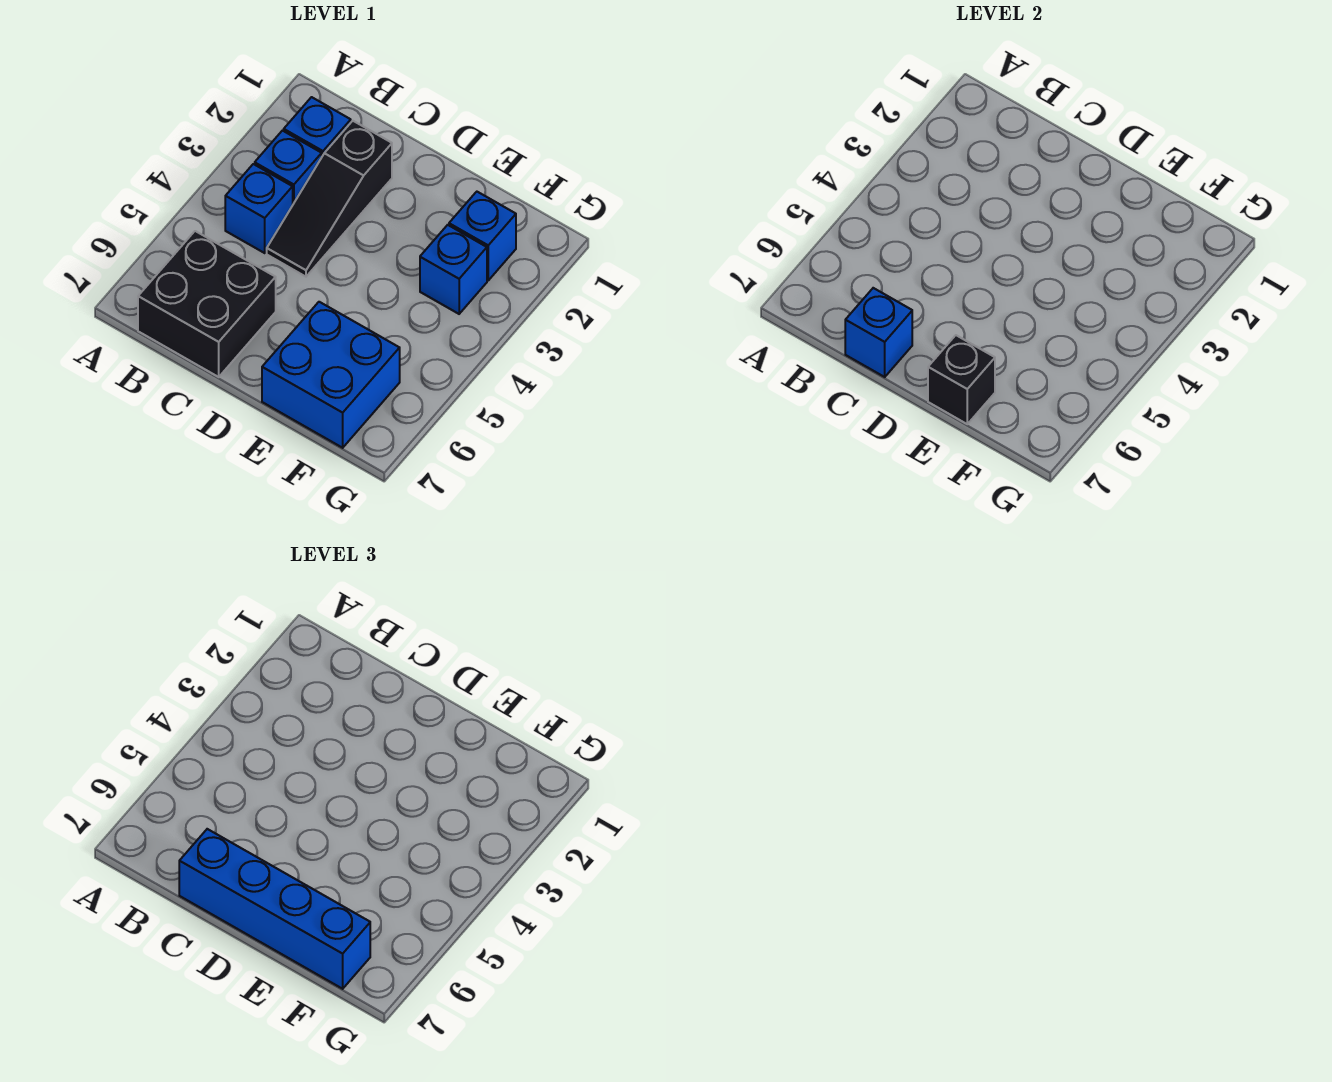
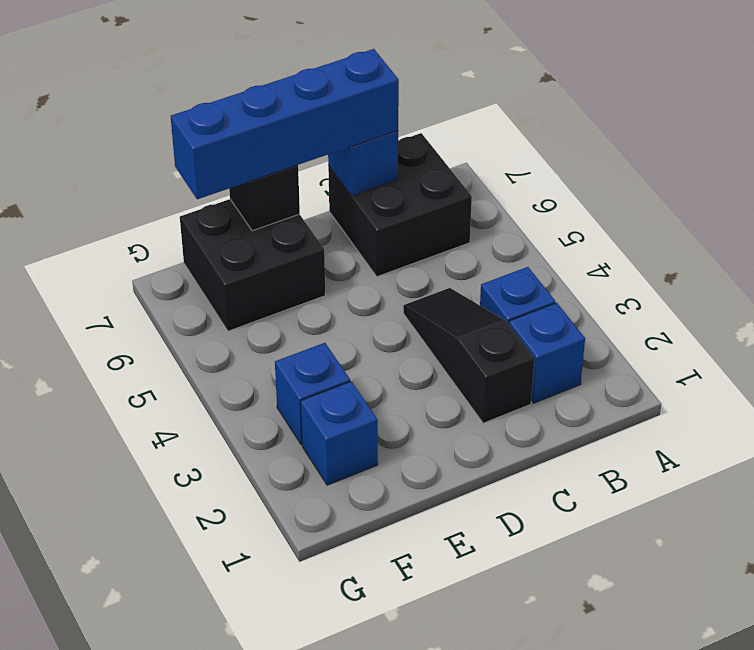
blue 1x1 brick [225,164,293,253] -> none
blue 2x2 brick [262,302,400,448] -> black 2x2 brick [180,199,325,331]

